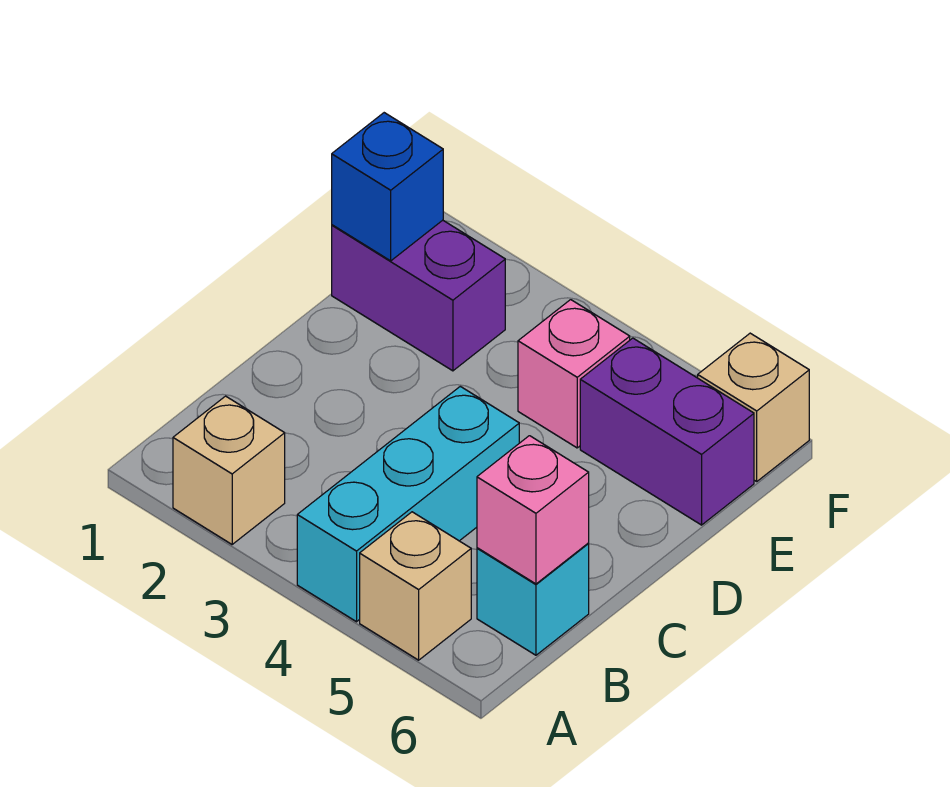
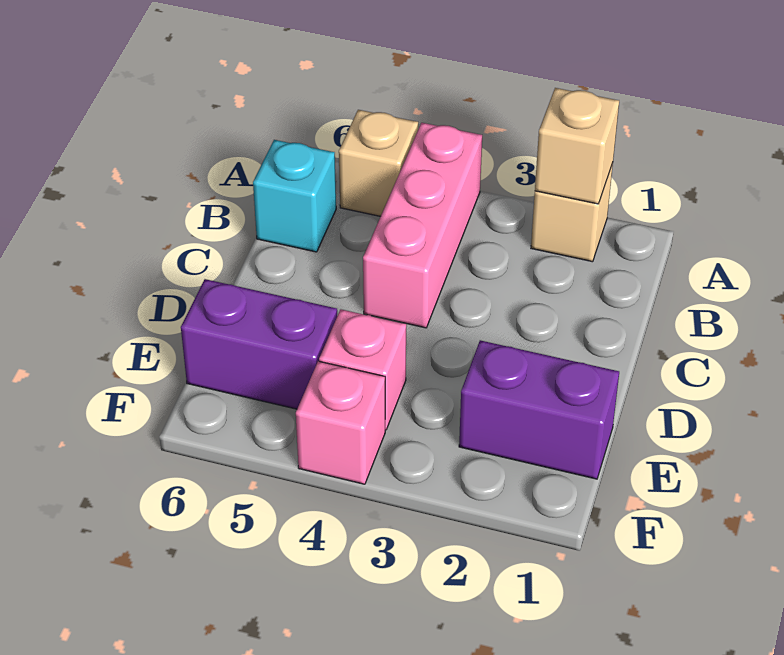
cyan 1x3 brick [297,386,519,622] -> pink 1x3 brick [363,123,482,328]
pink 1x1 brick [477,436,589,584] -> pink 1x1 brick moved to [296,361,385,484]
blue 1x1 brick [332,113,443,261] -> none
tan 1x1 brick [698,333,809,481] -> tan 1x1 brick moved to [535,88,619,204]

